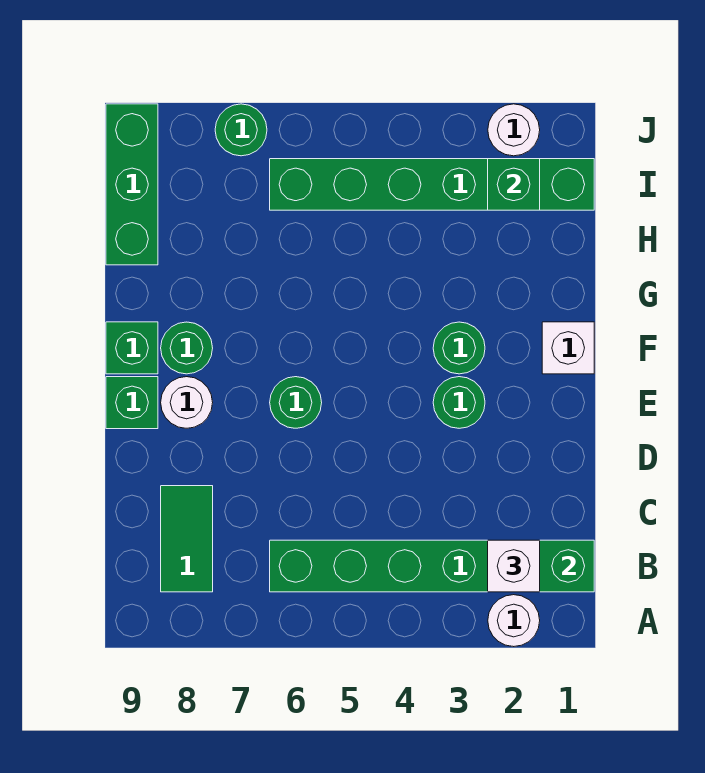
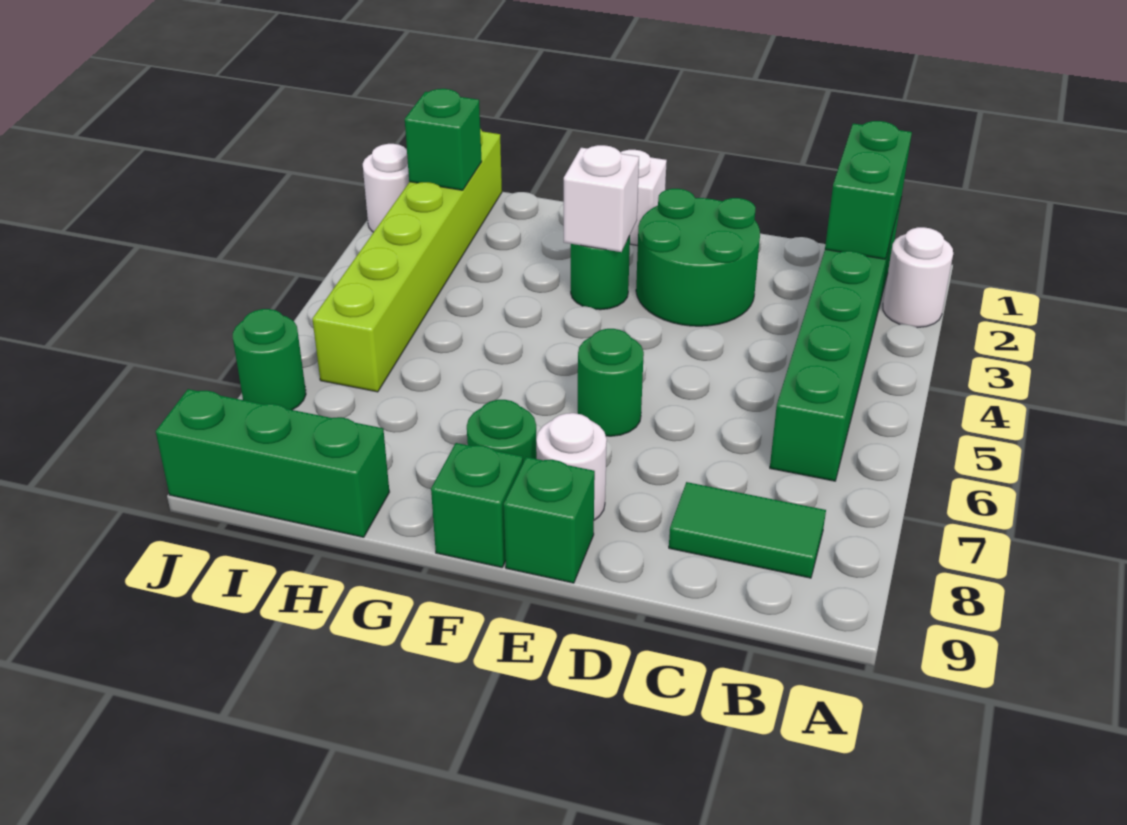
white 1x1 brick [488,540,540,592] -> white 1x1 brick moved to [564,145,639,252]
green 1x1 round brick [433,377,485,428] -> green 2x2 round brick [636,189,760,326]
green 1x6 brick [270,159,594,210] -> lime 1x6 brick [312,129,502,392]

